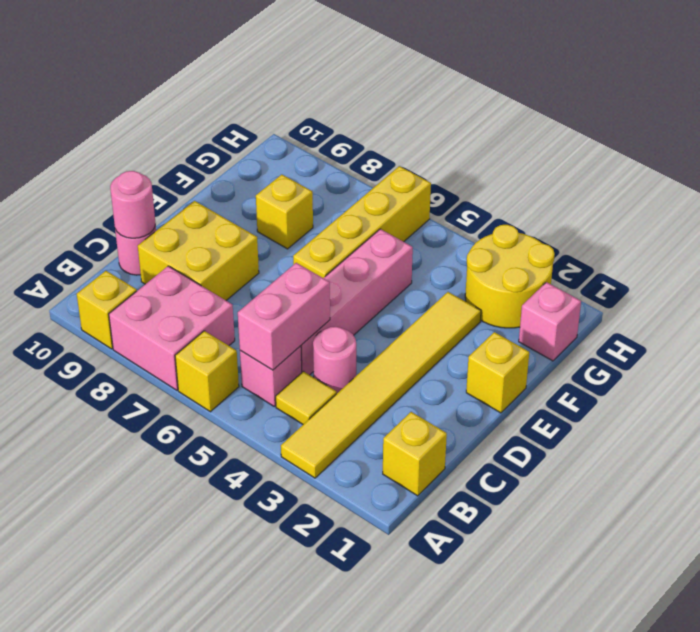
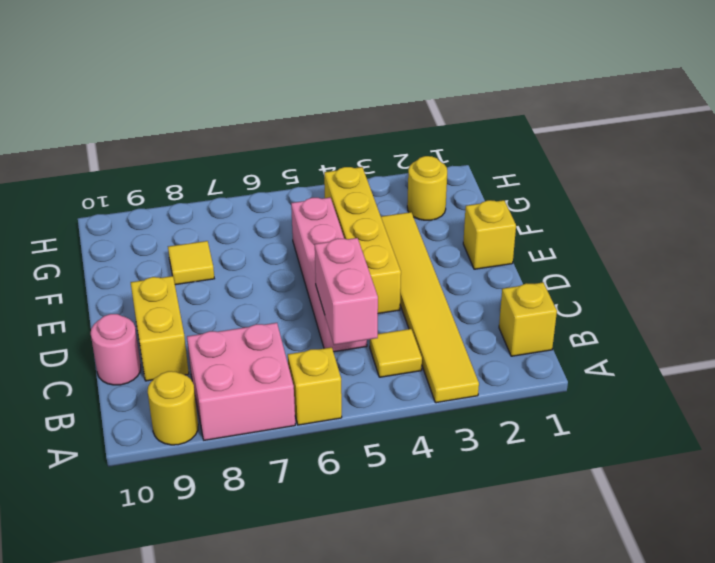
yellow 1x1 brick [77,271,137,349] -> yellow 1x1 round brick [148,371,198,445]
pink 1x1 brick [240,346,302,406] -> none
pink 1x1 round brick [313,327,356,393] -> none
yellow 2x2 brick [138,201,259,300] -> yellow 1x2 brick [131,276,189,381]
pink 1x1 round brick [110,171,155,238] -> none
yellow 1x4 brick [293,166,431,278] -> yellow 1x4 brick moved to [324,167,401,314]
yellow 1x1 brick [256,175,313,249] -> yellow 1x1 tile [168,241,214,285]
pink 1x1 brick [519,282,581,361] -> none
yellow 2x2 round brick [465,225,555,328] -> yellow 1x1 round brick [407,156,447,220]

